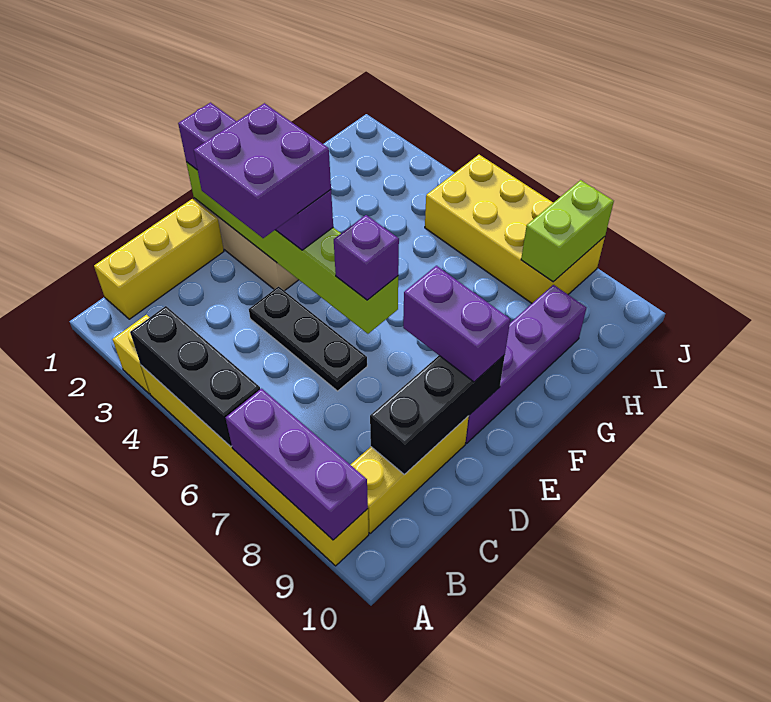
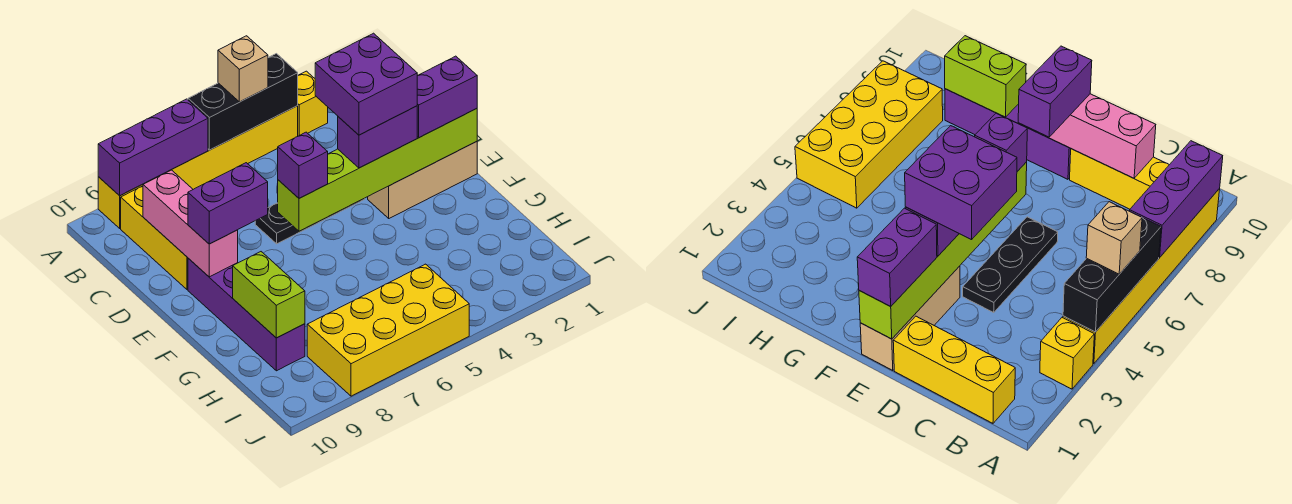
none -> tan 1x1 brick [218,36,268,102]
black 1x3 brick [370,355,505,475] -> pink 1x3 brick [143,170,238,277]
lime 1x2 brick [521,180,614,282] -> lime 1x2 brick moved to [233,252,305,338]

